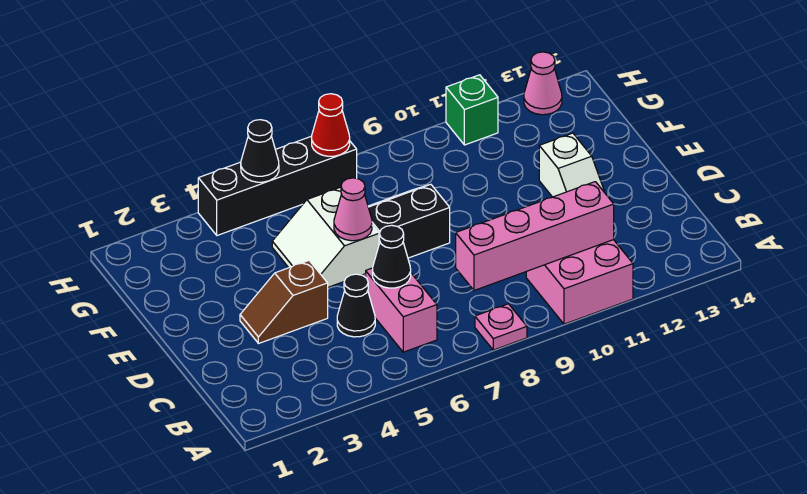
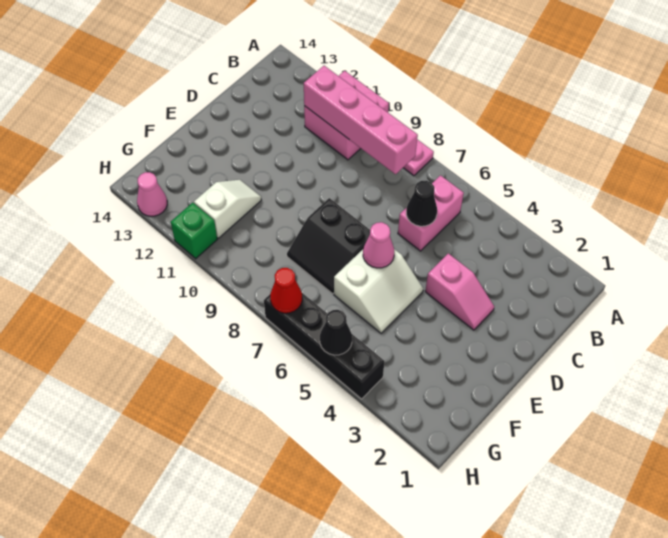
black 1x1 cone [337,274,375,337] -> none
brown 1x2 slope [240,261,328,344] -> pink 1x2 slope [425,253,494,330]
white 1x2 slope [539,133,605,197] -> white 1x2 slope moved to [194,180,261,238]

